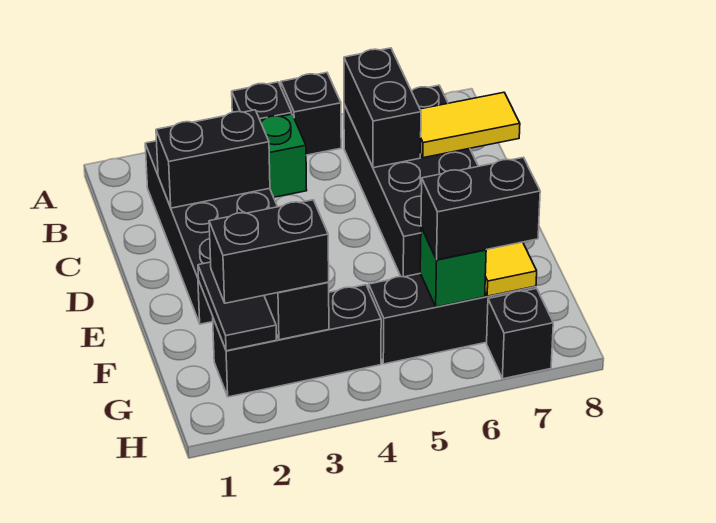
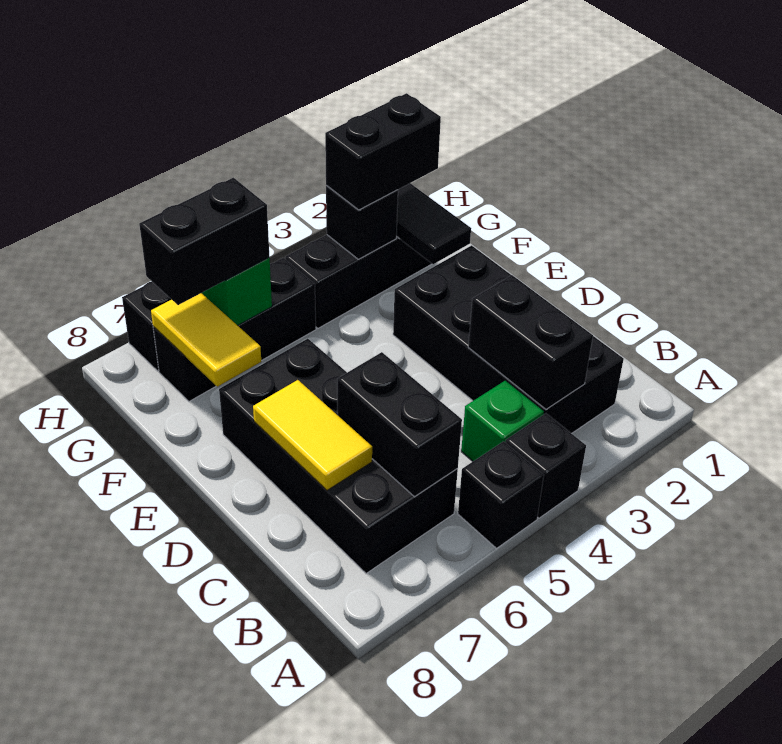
black 1x2 brick [156,110,270,208] -> black 1x2 brick turned to [468,275,593,409]
yellow 1x2 tile [420,92,520,158] -> yellow 1x2 tile turned to [253,380,372,490]

